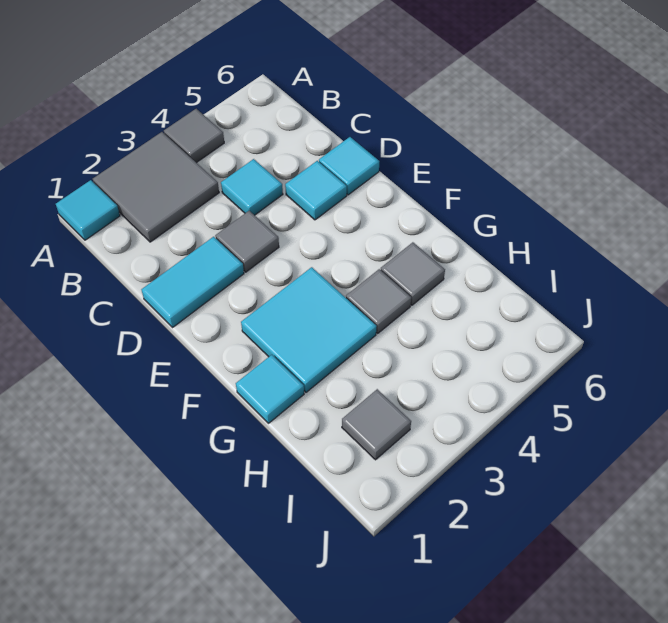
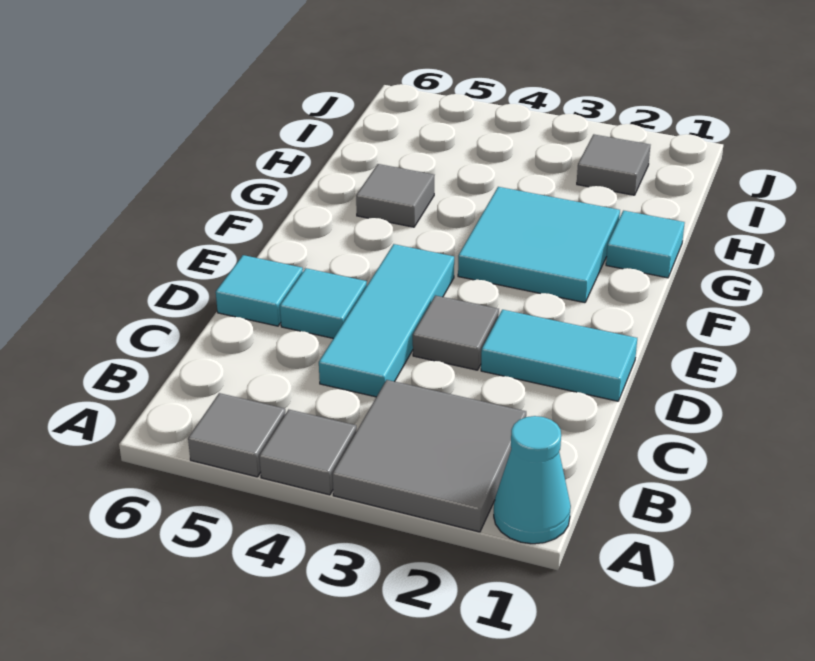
cyan 1x1 tile [56,180,120,240] -> cyan 1x1 cone [494,416,571,544]
cyan 1x1 tile [221,159,283,215] -> cyan 1x3 tile [319,244,454,397]
grey 1x1 tile [346,269,411,333] -> grey 1x1 tile moved to [188,393,285,477]

